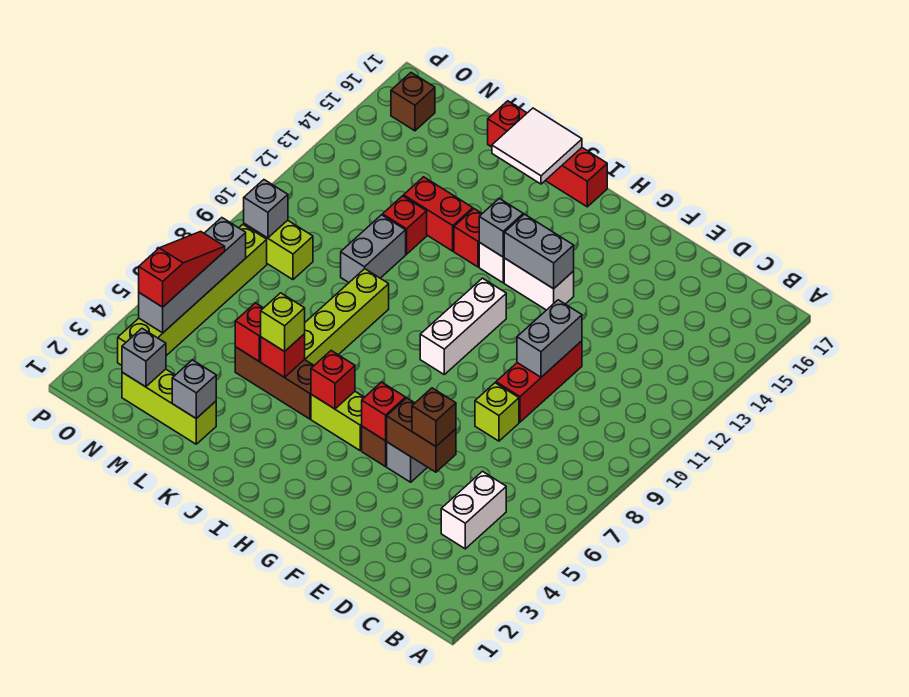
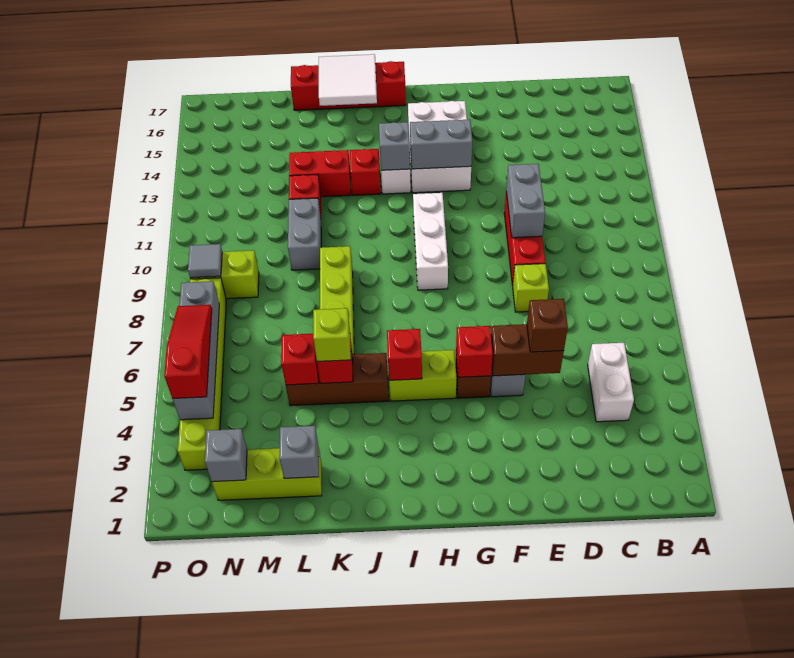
white 1x2 brick [504,258,574,310] -> white 2x3 brick [408,101,471,193]
grey 1x1 brick [244,180,288,238] -> grey 1x1 tile [188,244,222,278]
brown 1x1 brick [391,73,435,131] -> none

